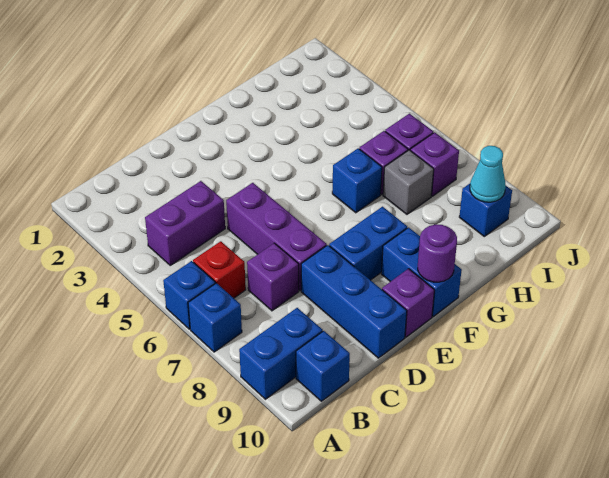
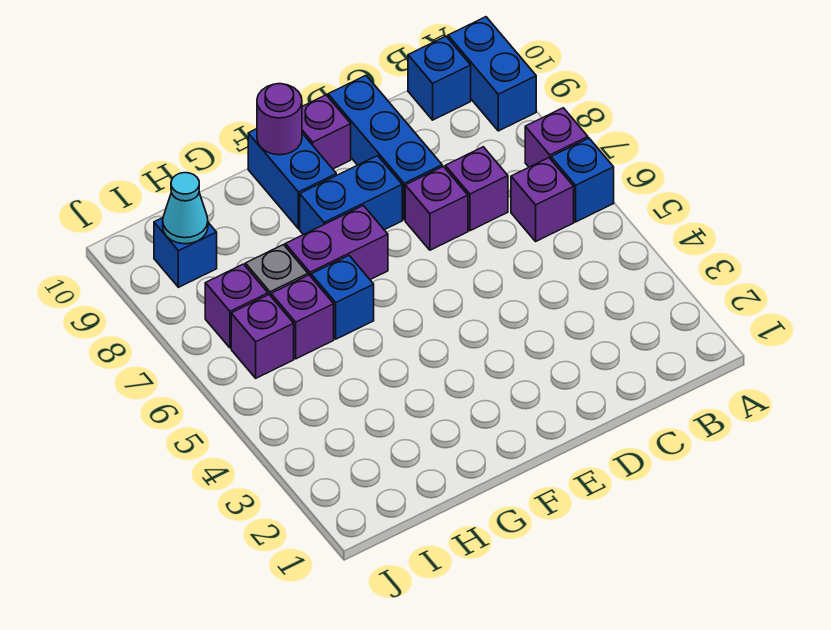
blue 1x1 brick [188,283,242,352] -> purple 1x1 brick [525,108,588,167]
blue 1x2 brick [239,308,323,399] -> blue 1x2 brick turned to [448,17,536,131]
purple 1x2 brick [145,181,225,265] -> purple 1x2 brick moved to [285,205,388,280]
red 1x1 brick [193,241,246,298] -> purple 1x1 brick [511,158,574,241]
purple 1x3 brick [226,183,327,291] -> purple 1x1 brick [405,166,468,250]

